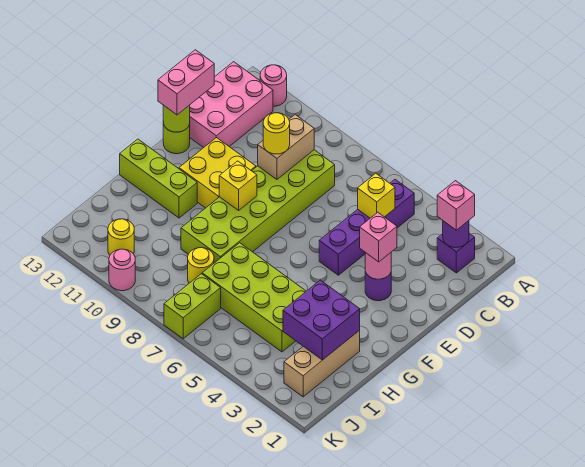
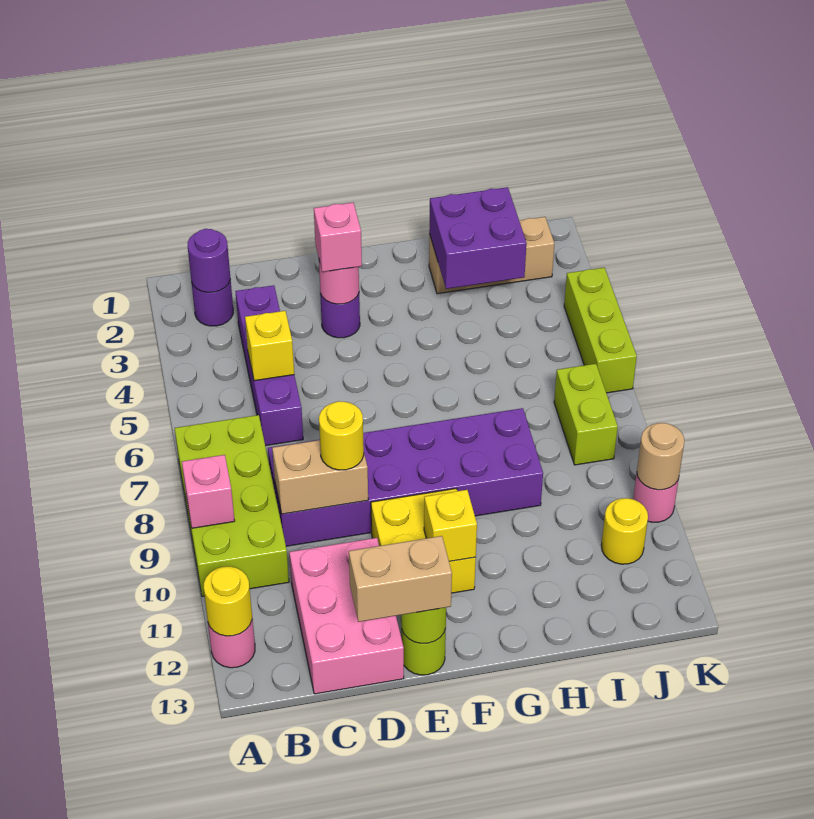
purple 1x1 brick [437,233,475,273] -> purple 1x1 round brick [192,279,233,326]
pink 1x1 brick [437,181,475,230] -> pink 1x1 brick moved to [182,455,235,528]
purple 1x4 brick [319,180,414,275] -> purple 1x4 brick turned to [235,285,303,446]
pink 2x3 brick [189,62,273,148] -> pink 2x3 brick turned to [289,538,404,694]
lime 2x6 brick [181,150,335,263] -> purple 2x6 brick [268,408,543,546]
pink 1x2 brick [158,50,214,115] -> tan 1x2 brick [349,536,452,622]
yellow 1x1 brick [219,161,257,210] -> yellow 1x1 brick moved to [424,490,477,561]
lime 1x3 brick [120,139,197,218] -> lime 1x3 brick moved to [564,268,637,393]
lime 2x4 brick [202,243,306,352] -> lime 2x4 brick moved to [175,415,289,597]
yellow 1x1 round brick [188,248,214,283] -> yellow 1x1 round brick moved to [204,567,252,636]
lime 1x2 brick [164,274,221,339] -> lime 1x2 brick turned to [554,364,618,465]
none -> tan 1x1 round brick [637,423,684,490]

